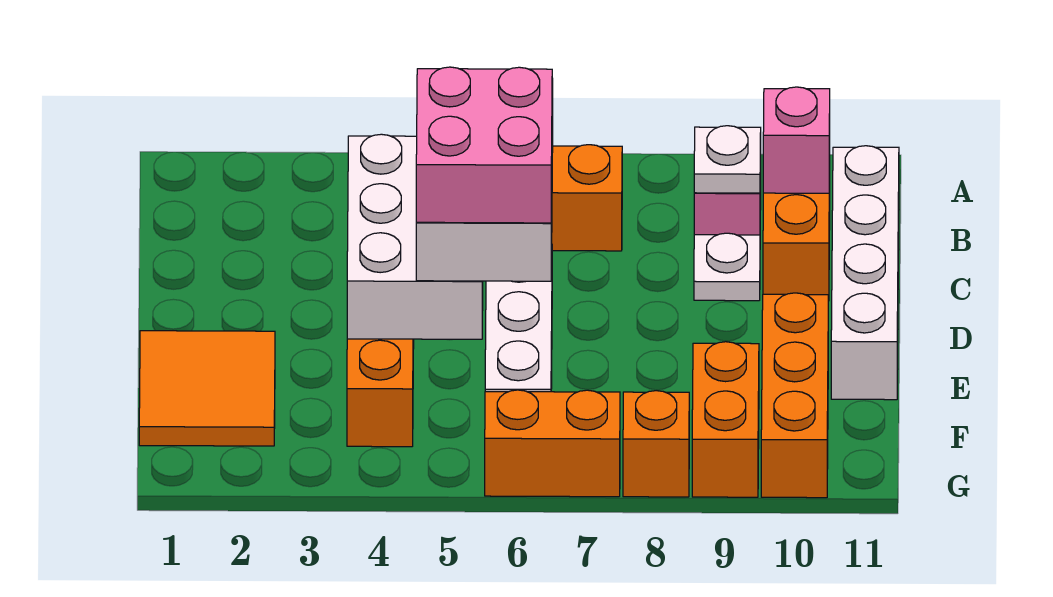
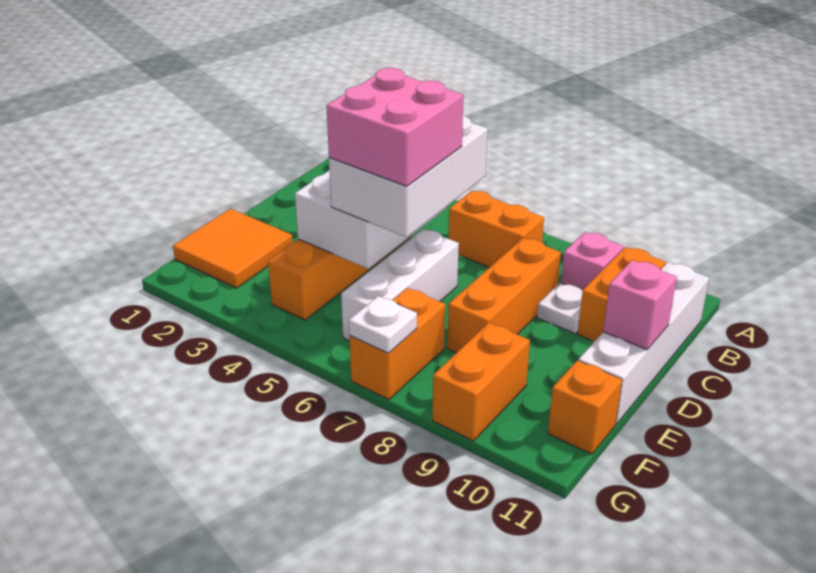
white 1x1 plate [694,126,761,193] -> white 1x1 plate moved to [349,296,417,353]
pink 1x1 brick [763,87,830,193] -> pink 1x1 brick moved to [603,260,677,350]
orange 1x3 brick [761,293,828,498] -> orange 1x3 brick moved to [447,238,561,353]
orange 1x2 brick [485,390,620,497] -> orange 1x2 brick turned to [350,288,445,400]
orange 1x1 brick [623,391,689,497] -> orange 1x1 brick moved to [548,360,622,454]

